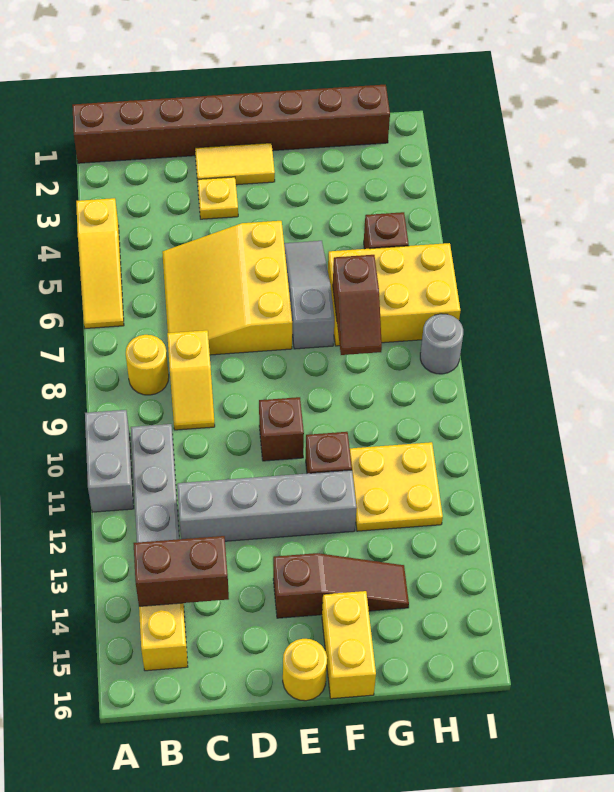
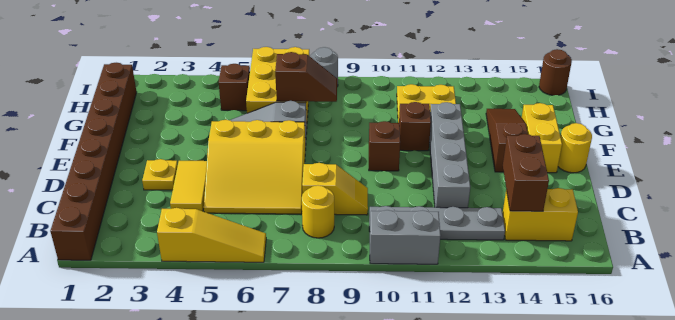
yellow 1x2 tile [195,143,275,185] -> yellow 1x2 tile moved to [170,161,207,211]
yellow 1x2 brick [322,591,376,699] -> yellow 1x2 brick turned to [522,103,562,173]
none -> brown 1x1 round brick [539,49,572,95]

